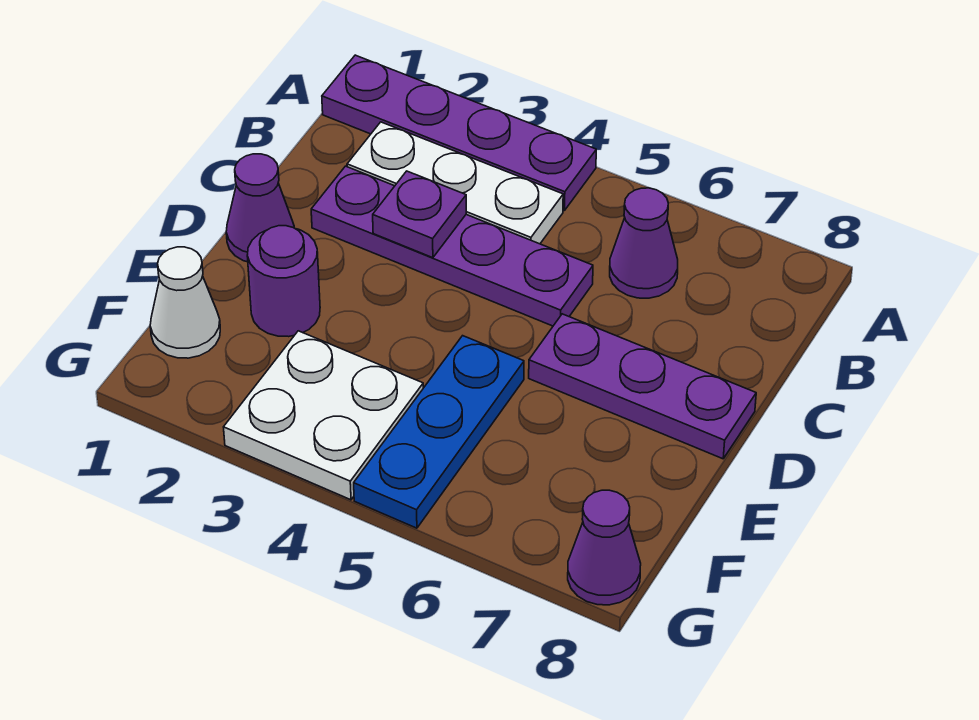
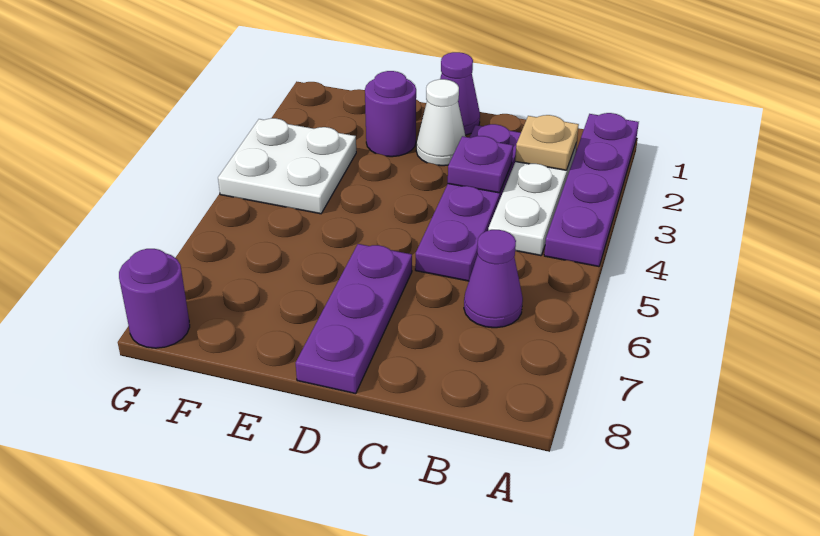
none -> tan 1x1 plate [515,115,579,170]
blue 1x3 plate [354,336,524,528] -> none
white 1x1 cone [150,247,220,358] -> white 1x1 cone moved to [416,79,466,166]
purple 1x1 cone [568,490,641,605] -> purple 1x1 round brick [119,249,190,348]

